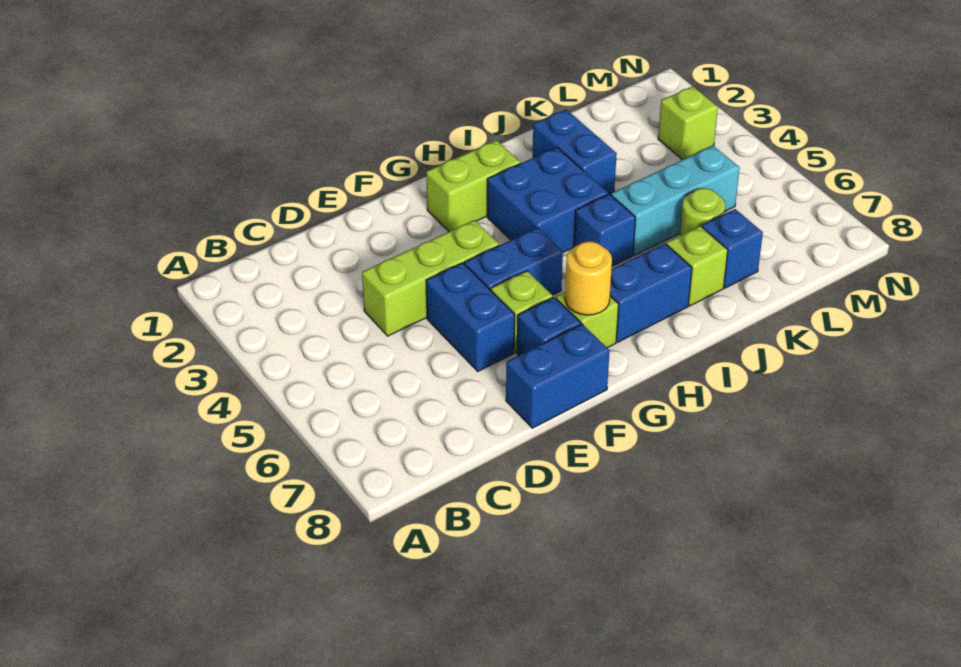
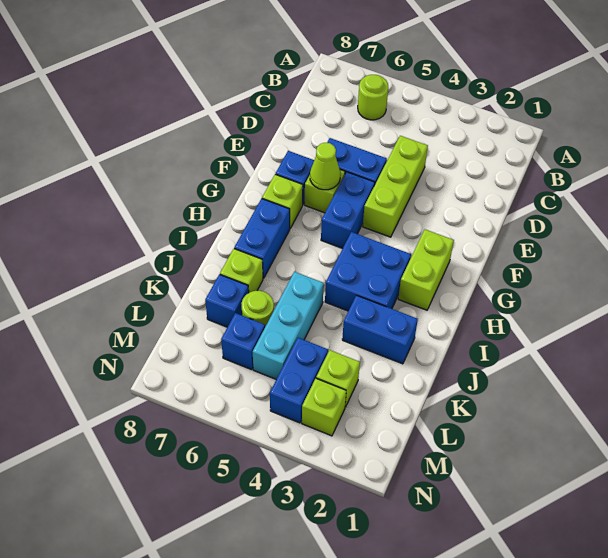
none -> lime 1x1 round brick [358,75,388,120]
blue 1x2 brick [506,324,610,428] -> blue 1x2 brick moved to [270,338,328,423]
none -> lime 1x1 cone [310,143,340,190]
yellow 1x1 round brick [565,241,612,315] -> none
blue 1x1 brick [574,194,635,266] -> blue 1x1 brick moved to [221,313,265,370]
none -> lime 1x1 brick [316,350,360,407]

